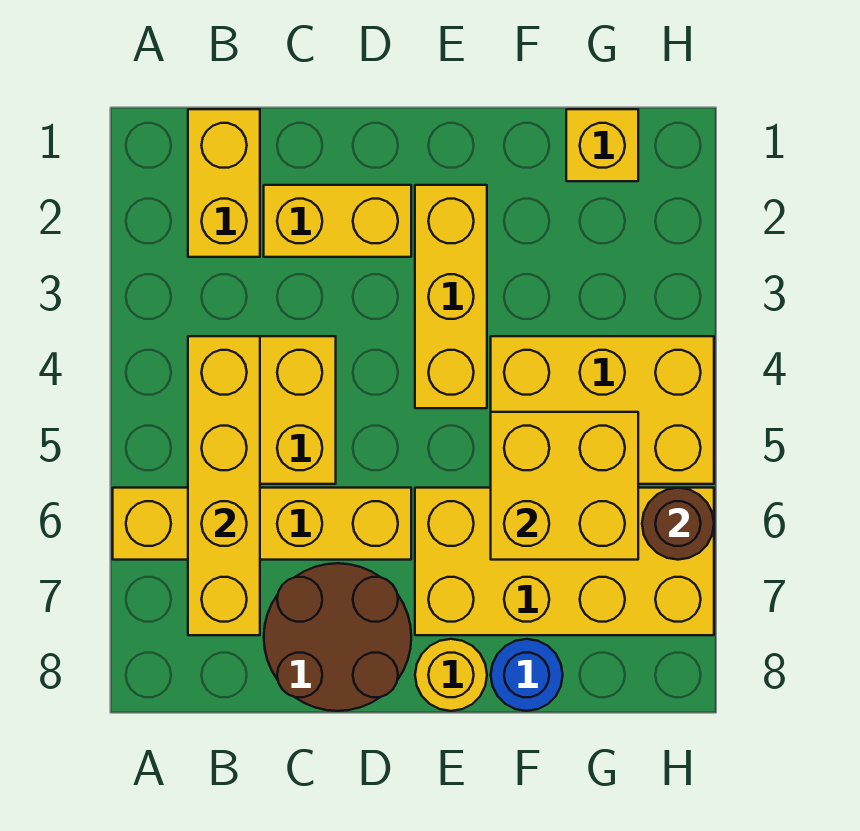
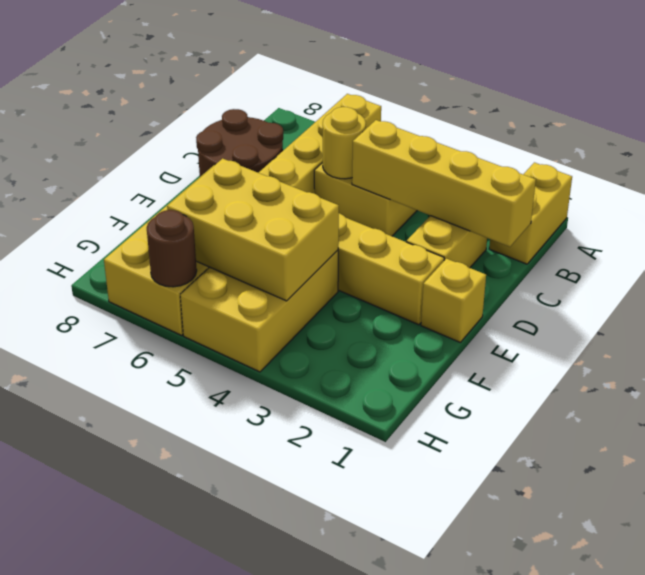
yellow 1x2 brick [188,109,260,257] -> yellow 1x2 brick turned to [489,162,572,264]
yellow 1x4 brick [188,336,260,635] -> yellow 1x4 brick moved to [352,120,536,247]
yellow 1x1 round brick [415,639,487,711] -> yellow 1x1 round brick moved to [323,107,366,179]
yellow 2x2 brick [491,412,638,560] -> yellow 2x3 brick [167,158,339,301]
blue 1x1 round brick [491,639,563,711] -> none
yellow 1x1 brick [566,109,638,181] -> yellow 1x1 brick moved to [421,259,486,342]

